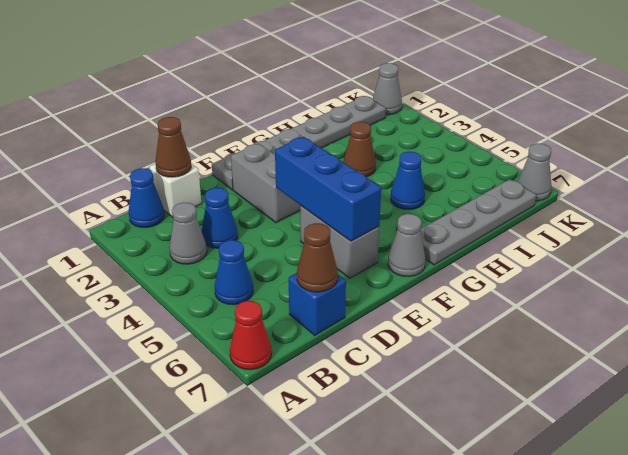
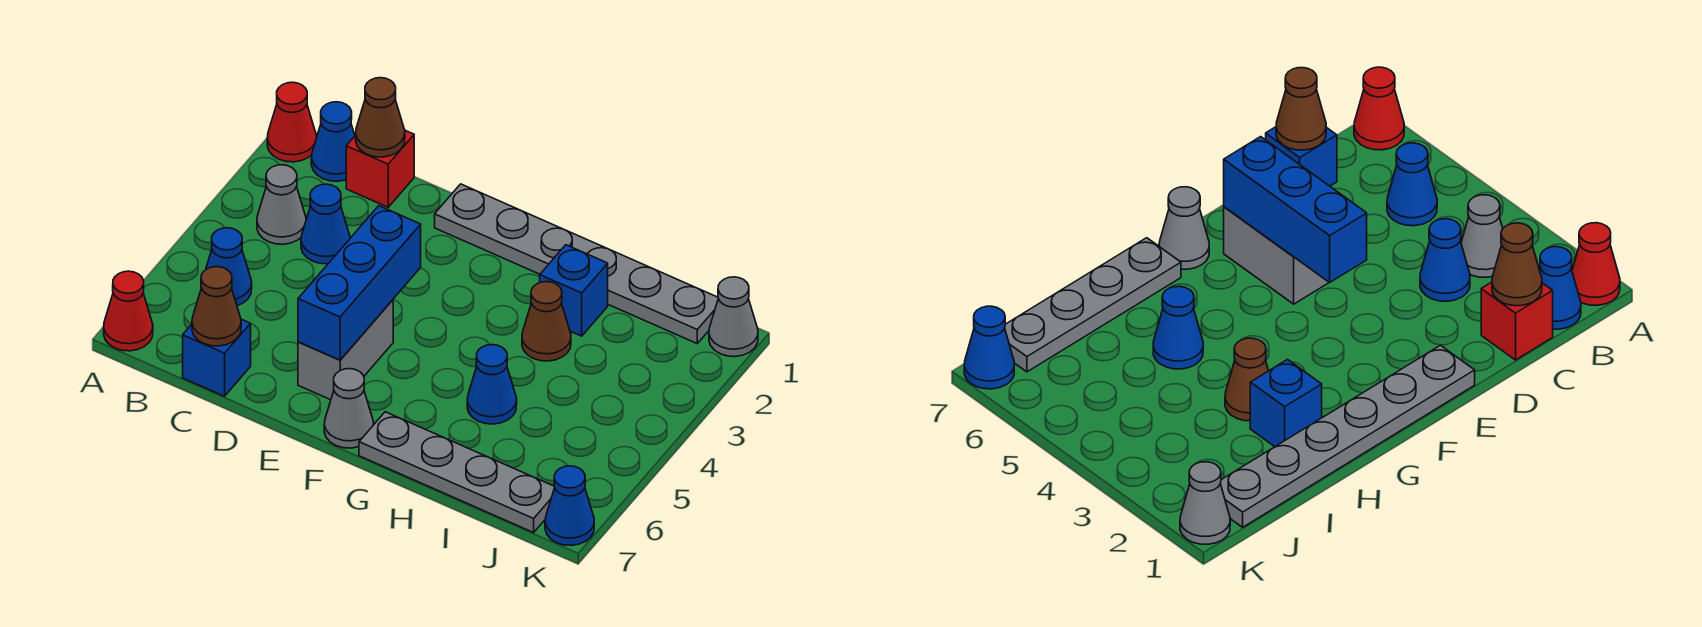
none -> red 1x1 cone [267,82,317,162]
white 1x1 brick [149,163,202,217] -> red 1x1 brick [346,130,414,207]
grey 1x2 brick [231,143,300,223] -> none
none -> blue 1x1 brick [540,245,608,336]
grey 1x1 cone [518,143,551,201] -> blue 1x1 cone [545,466,594,545]

